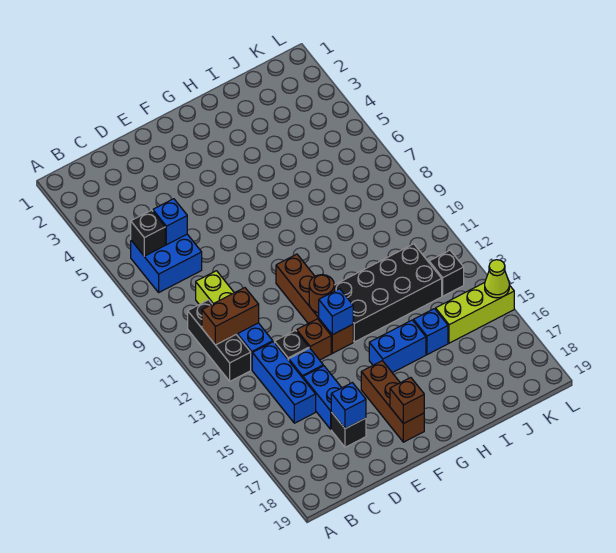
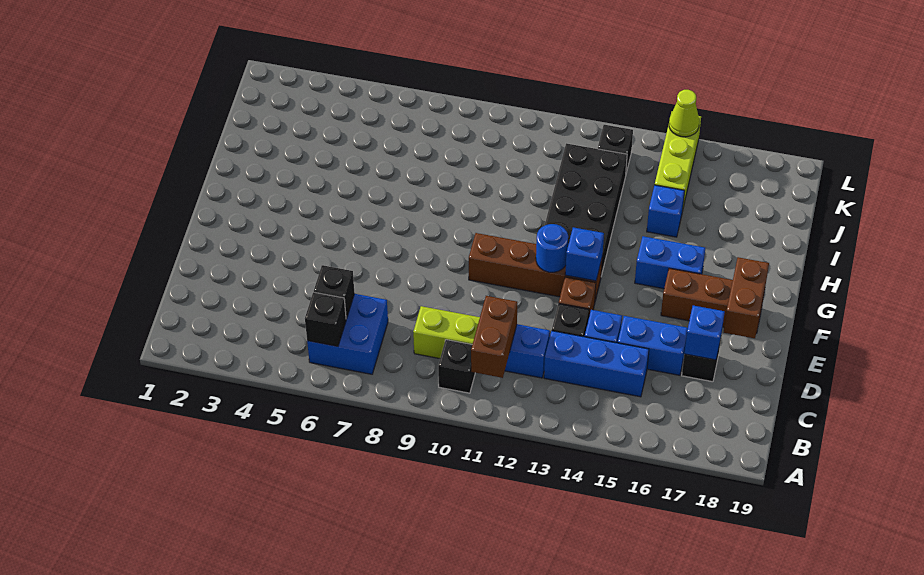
black 1x3 brick [188,300,251,381] -> black 1x1 brick [438,340,475,393]
blue 1x1 brick [153,199,187,245] -> black 1x1 brick [314,265,355,319]
brown 1x1 round brick [309,275,334,313] -> blue 1x1 round brick [536,224,568,272]
brown 1x1 brick [390,378,424,424] -> brown 1x2 brick [724,257,769,338]
blue 1x2 brick [369,320,426,373] -> blue 1x2 brick turned to [635,236,705,289]

